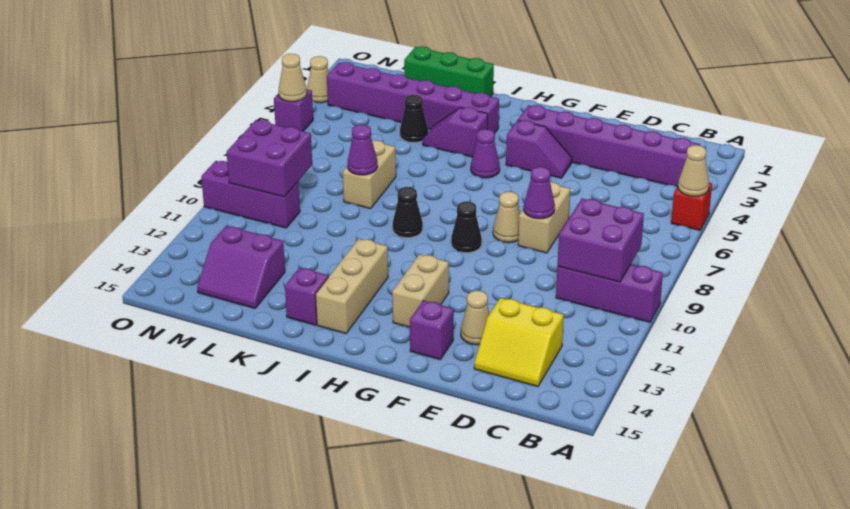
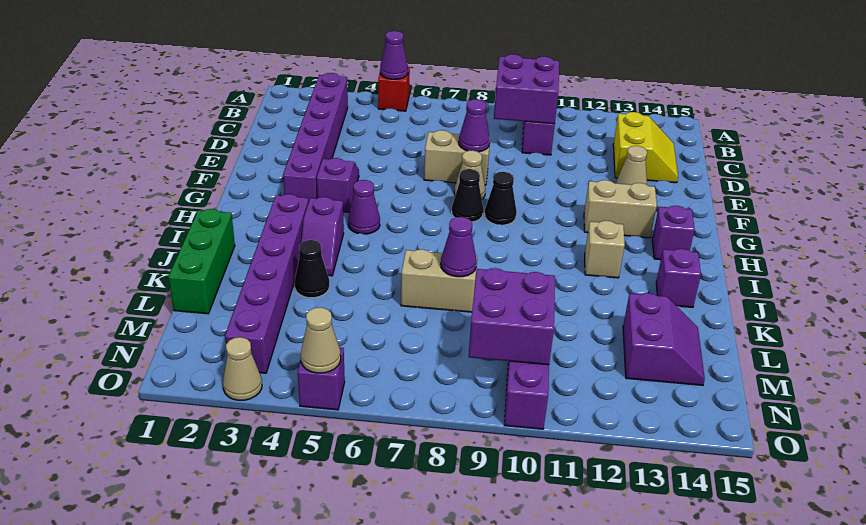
tan 1x1 cone [678,145,709,196] -> purple 1x1 cone [380,31,408,79]
purple 1x1 brick [410,301,454,360] -> purple 1x1 brick moved to [652,206,695,260]
black 1x1 cone [393,187,423,238] -> black 1x1 cone moved to [452,169,483,222]
tan 1x3 brick [316,239,388,334] -> tan 1x1 brick [585,221,625,278]

